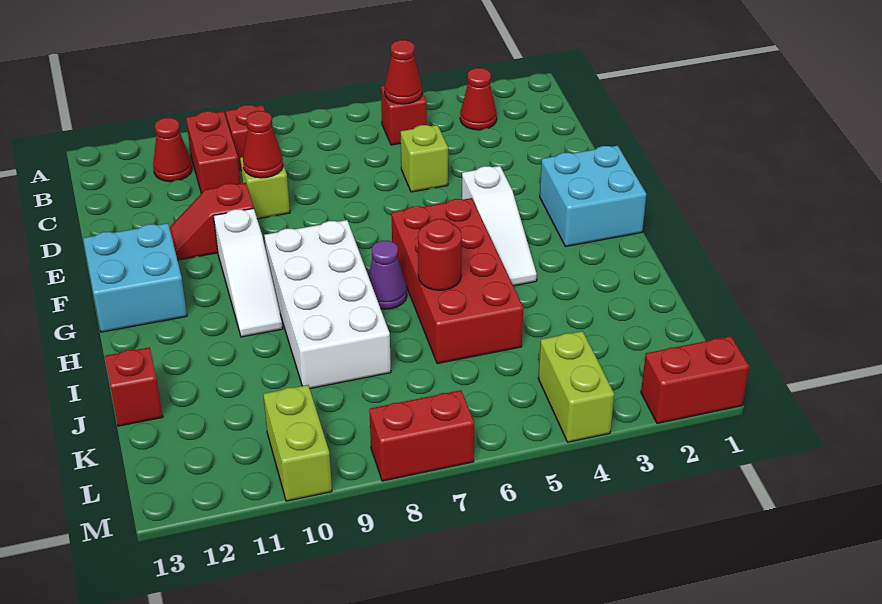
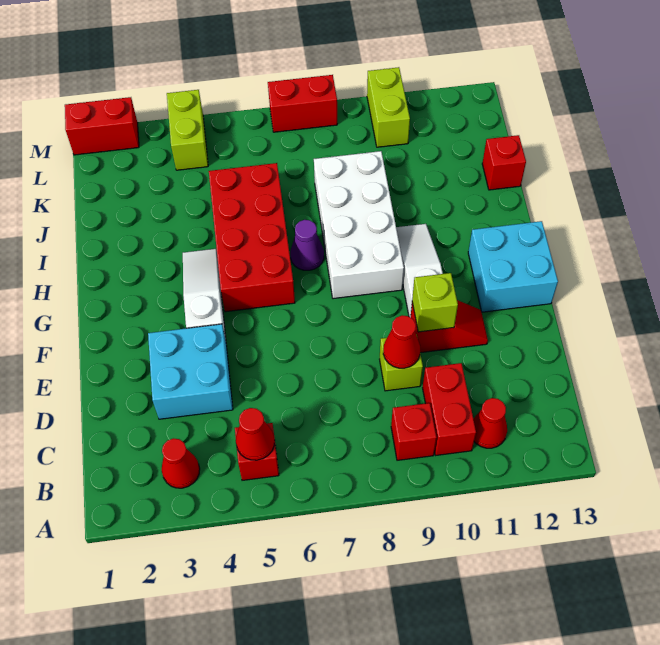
lime 1x1 brick [401,125,448,192] -> lime 1x1 brick moved to [412,273,458,332]
cyan 2x2 brick [540,146,646,247] -> cyan 2x2 brick moved to [148,324,233,419]
red 1x1 round brick [418,219,462,290] -> none

